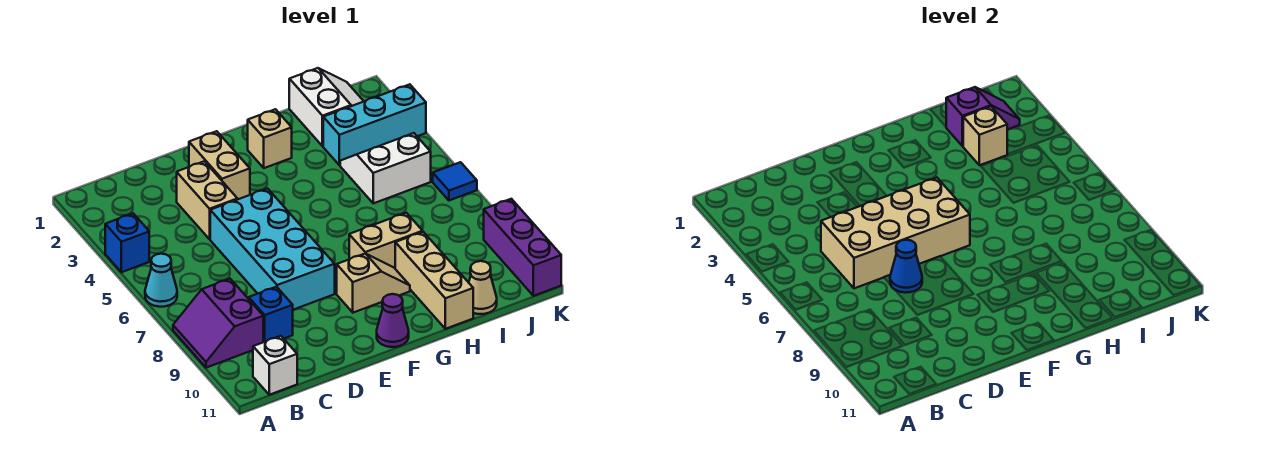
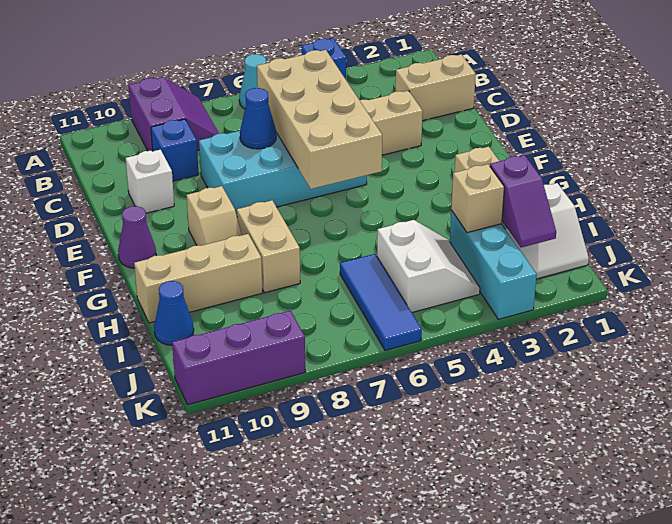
purple 2x2 slope [173,279,263,368] -> purple 2x2 slope turned to [129,77,219,151]
white 1x1 brick [253,336,297,395] -> white 1x1 brick moved to [126,150,174,213]
tan 1x2 brick [189,131,250,200] -> tan 1x2 brick moved to [396,55,476,121]
tan 1x1 cone [469,261,497,314] -> blue 1x1 cone [154,281,194,345]
blue 1x1 tile [433,162,477,200] -> blue 1x3 tile [340,254,422,351]

